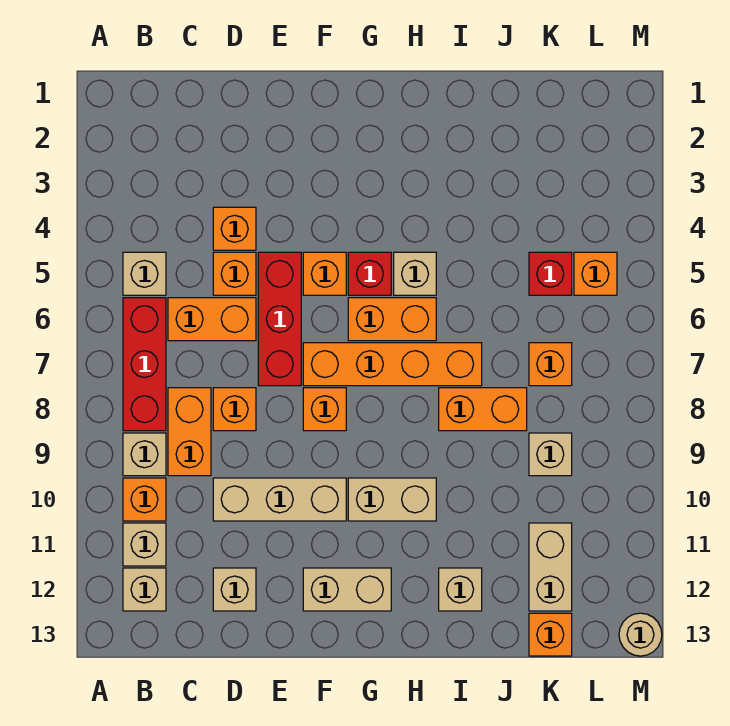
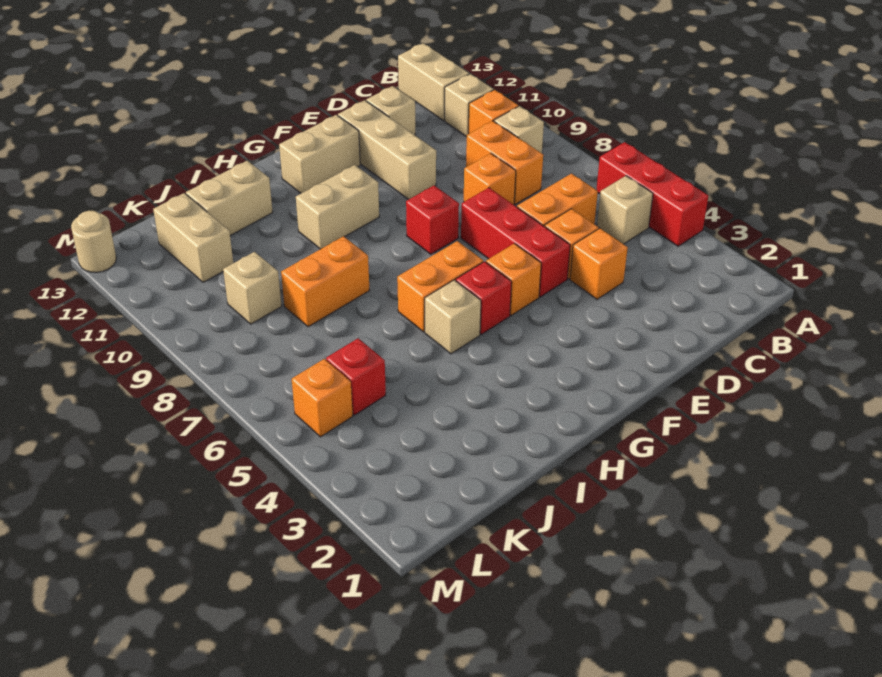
red 1x3 brick [123,298,166,431] -> red 1x3 brick moved to [596,142,708,246]
tan 1x1 brick [123,568,166,611] -> tan 1x2 brick [398,43,469,121]
tan 1x3 brick [213,478,346,521] -> tan 1x3 brick turned to [338,100,436,200]
orange 1x4 brick [303,343,482,386] -> none
orange 1x1 brick [303,388,346,431] -> red 1x1 brick [406,186,459,254]
tan 1x1 brick [439,568,482,611] -> tan 1x2 brick [186,161,273,235]
orange 1x1 brick [529,343,572,386] -> none
orange 1x1 brick [529,613,572,656] -> none

